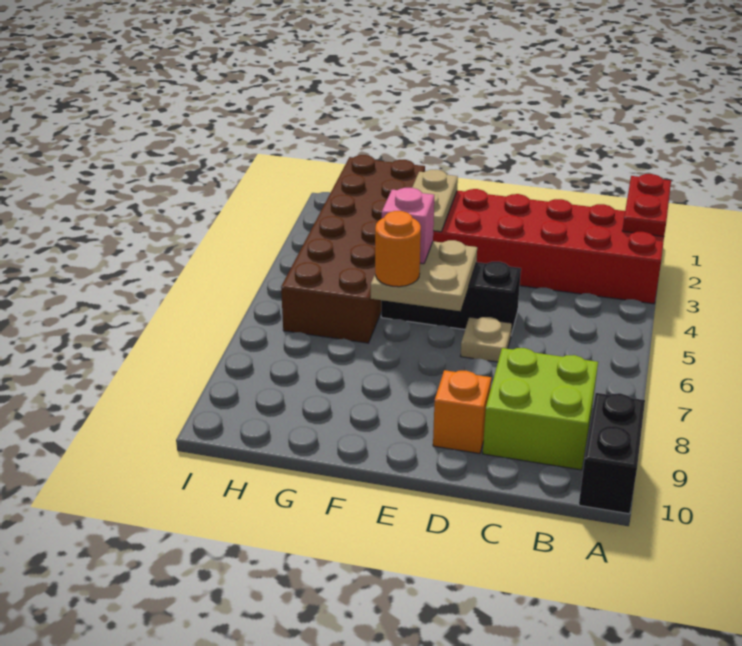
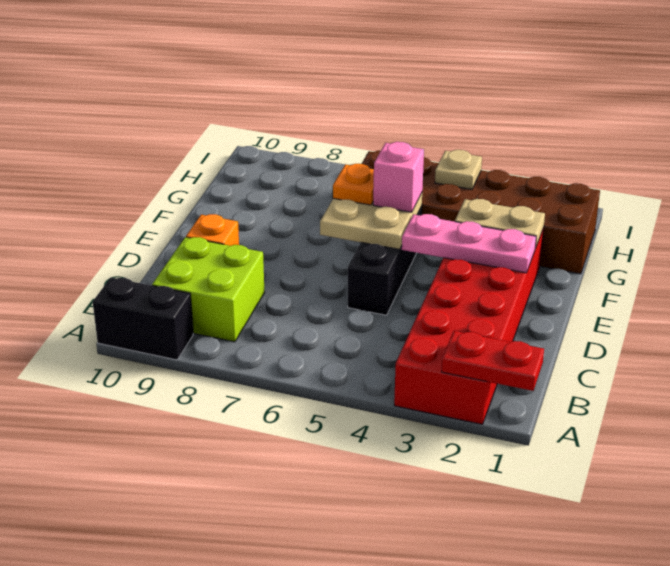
tan 1x1 plate [461,317,512,362] -> tan 1x1 plate moved to [435,150,482,189]
none -> pink 1x3 plate [402,214,536,273]
orange 1x1 round brick [375,211,421,287] -> orange 1x1 plate [333,164,374,205]

